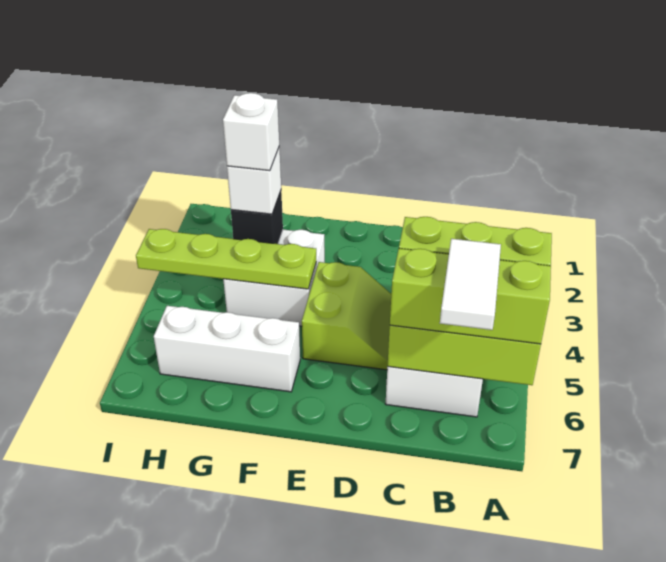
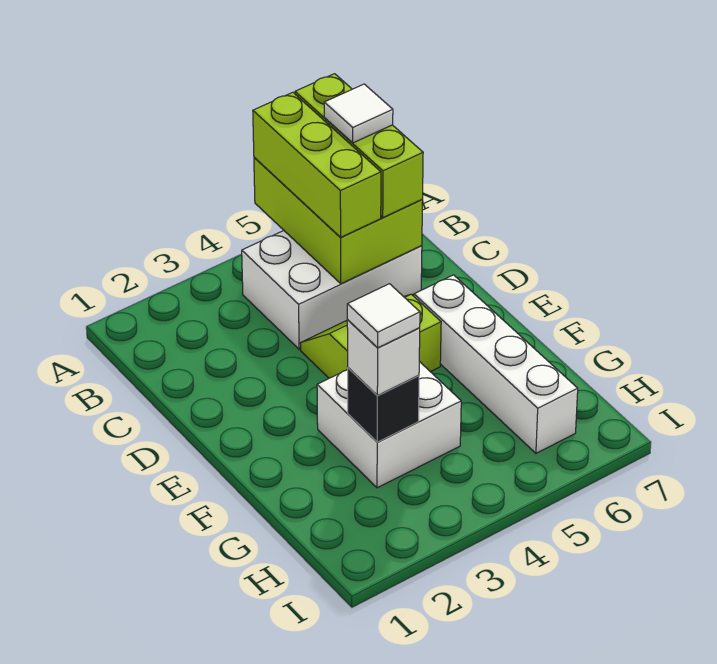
white 1x2 tile [440,239,501,330] -> white 1x1 tile [324,84,393,143]
lime 1x4 plate [136,229,316,289] -> none
white 1x3 brick [154,306,300,392] -> white 1x4 brick [414,275,578,453]
white 1x1 brick [223,93,279,171] -> white 1x1 tile [347,284,420,348]

